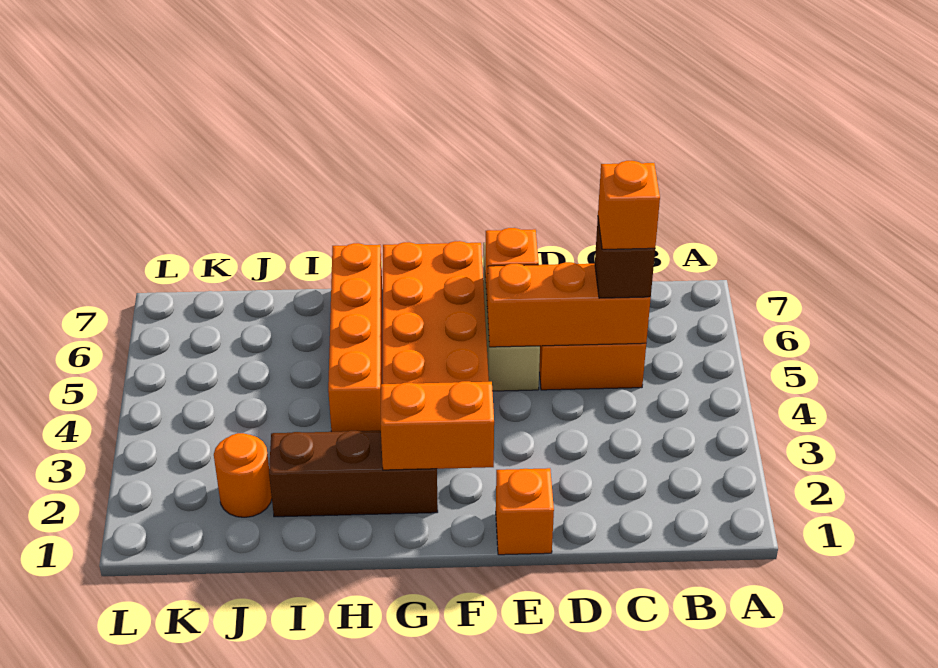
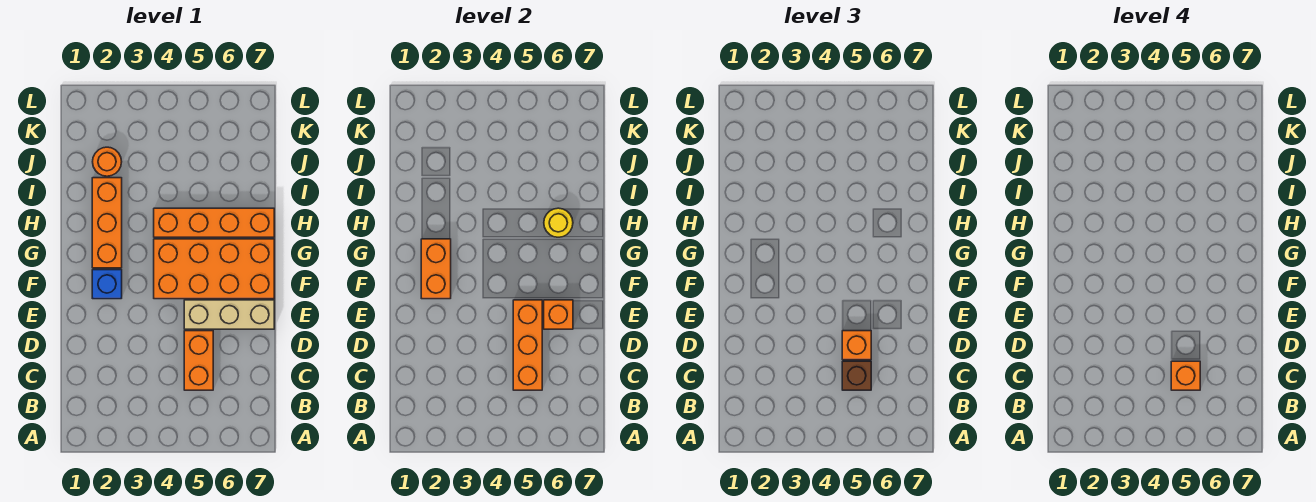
orange 1x1 brick [496,468,554,555] -> orange 1x1 brick moved to [842,331,871,360]
none -> blue 1x1 brick [92,270,122,299]
brown 1x3 brick [269,431,438,517] -> orange 1x3 brick [92,178,122,268]
none -> yellow 1x1 round brick [544,208,573,237]

